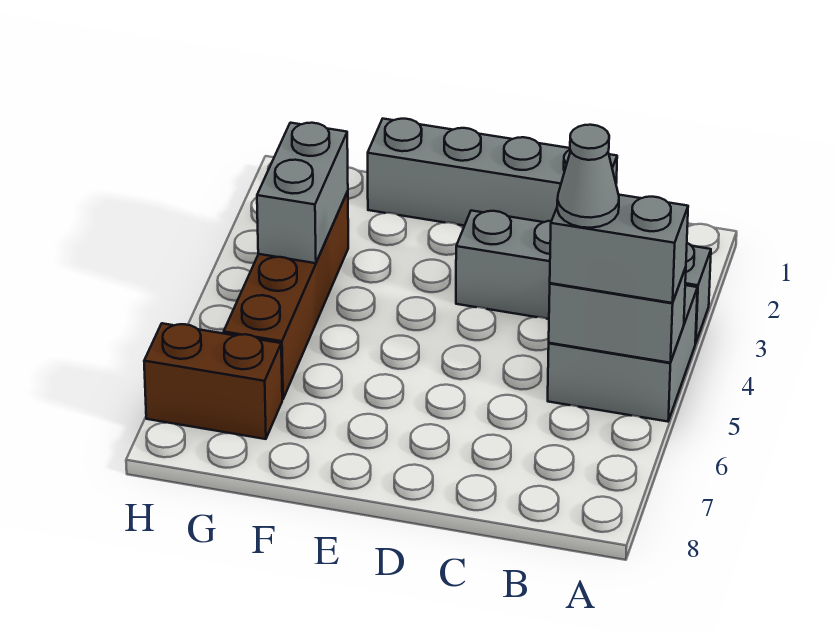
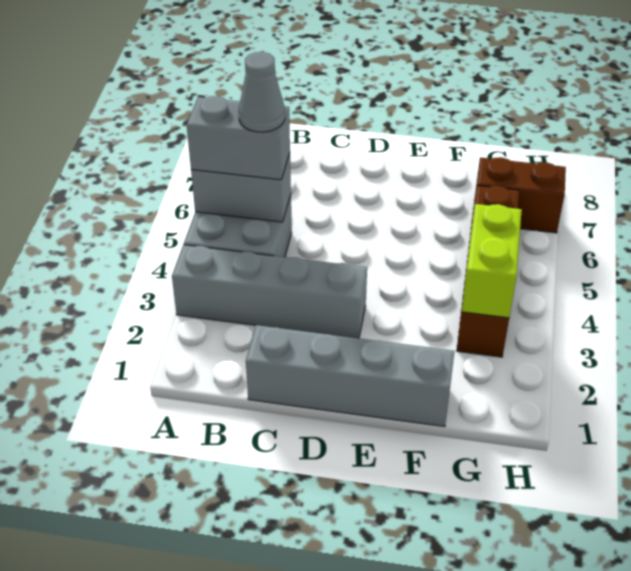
grey 1x2 brick [257,123,348,263] -> lime 1x2 brick [462,204,522,318]

